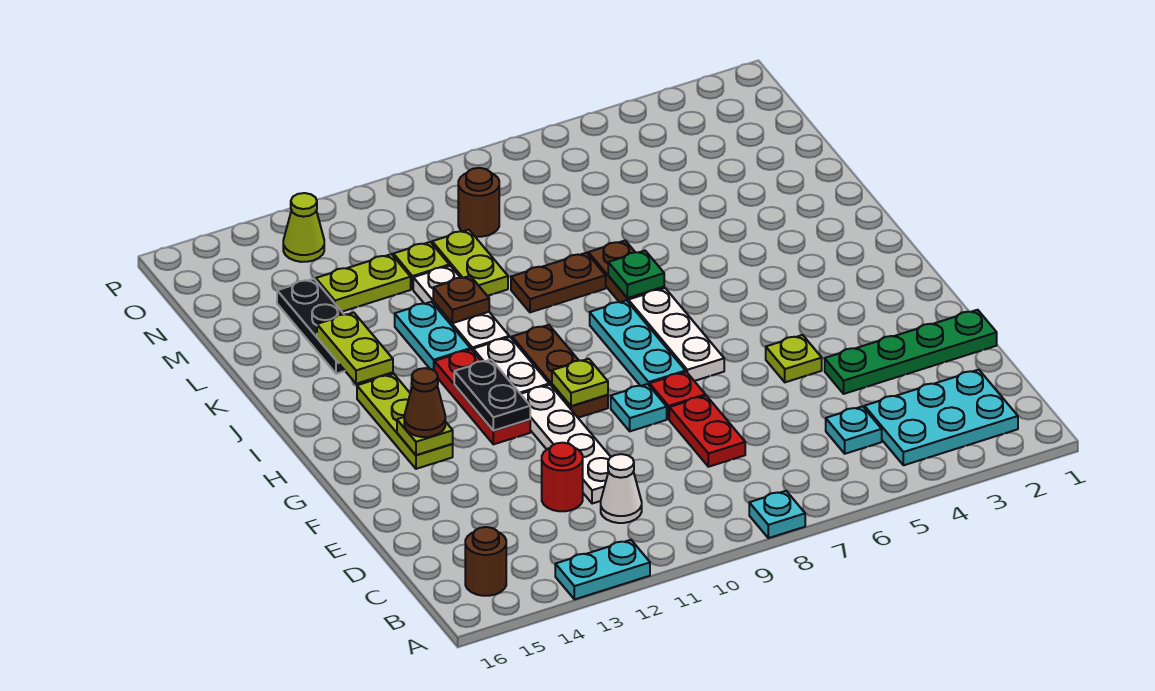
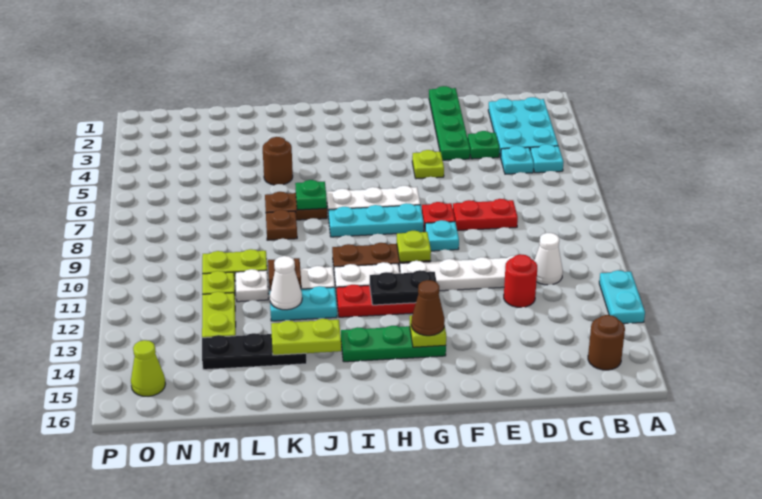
cyan 1x1 plate [749,491,805,538] -> cyan 1x1 plate moved to [530,144,564,173]
none -> green 1x1 plate [468,131,500,159]
lime 1x3 plate [357,374,453,469] -> green 1x3 plate [341,326,446,362]
brown 1x2 plate [511,253,606,312] -> brown 1x1 plate [266,210,297,240]
none -> white 1x1 cone [270,256,302,310]
brown 1x1 round brick [458,168,499,237] -> brown 1x1 round brick moved to [263,137,293,185]
lime 1x1 cone [283,193,324,262] -> lime 1x1 cone moved to [131,340,165,397]

